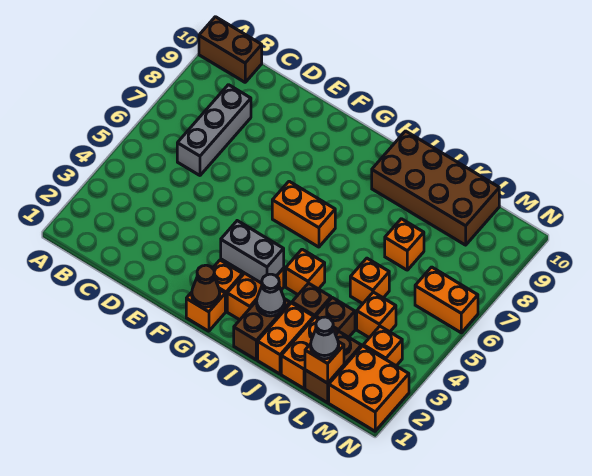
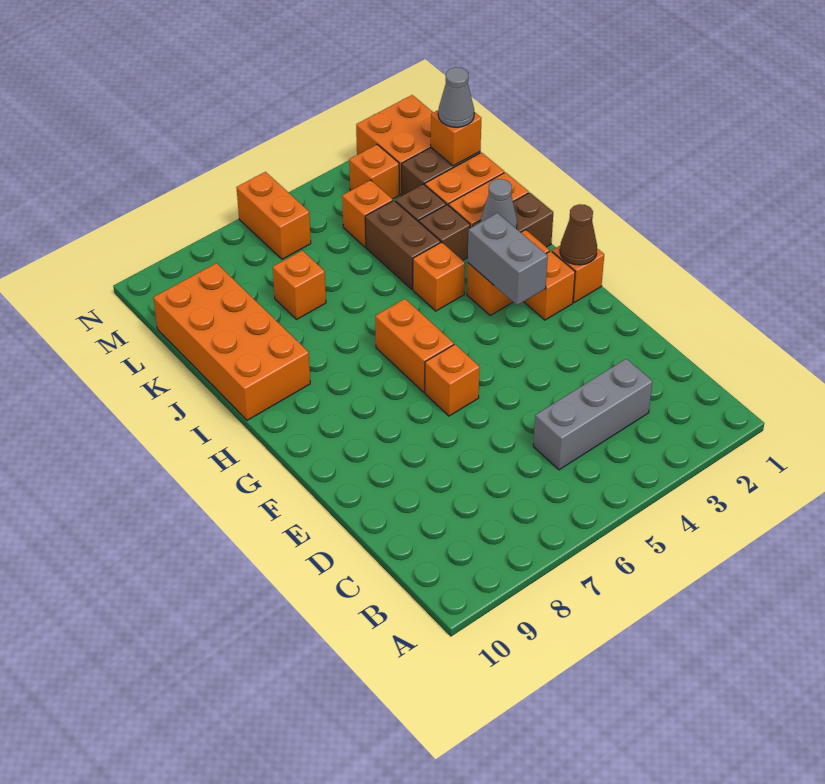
brown 1x2 brick [199,17,262,82] -> brown 1x2 brick moved to [365,201,441,289]
grey 1x3 brick [177,85,251,175] -> grey 1x3 brick moved to [533,359,653,470]
brown 2x4 brick [372,131,499,245] -> orange 2x4 brick [153,263,310,420]
orange 1x1 brick [350,258,389,304] -> orange 1x1 brick moved to [425,344,480,416]

